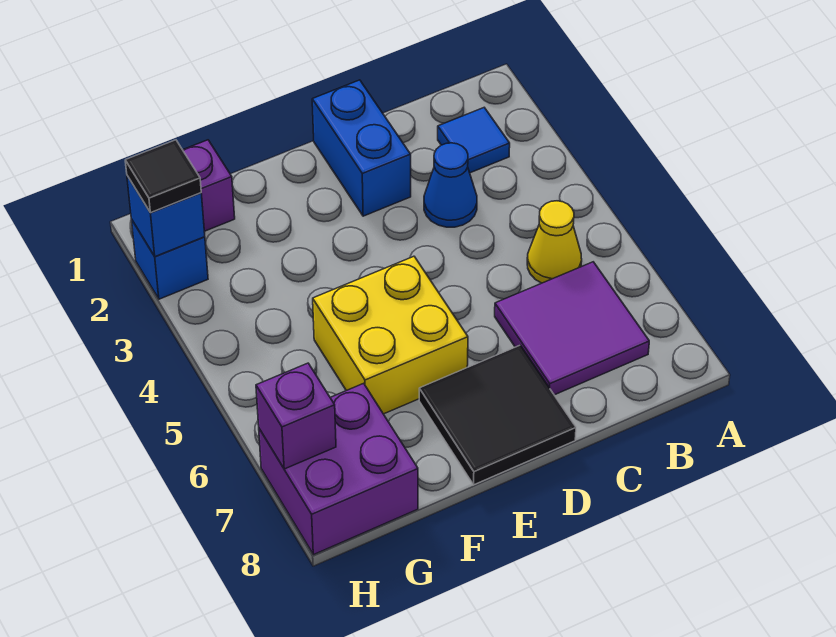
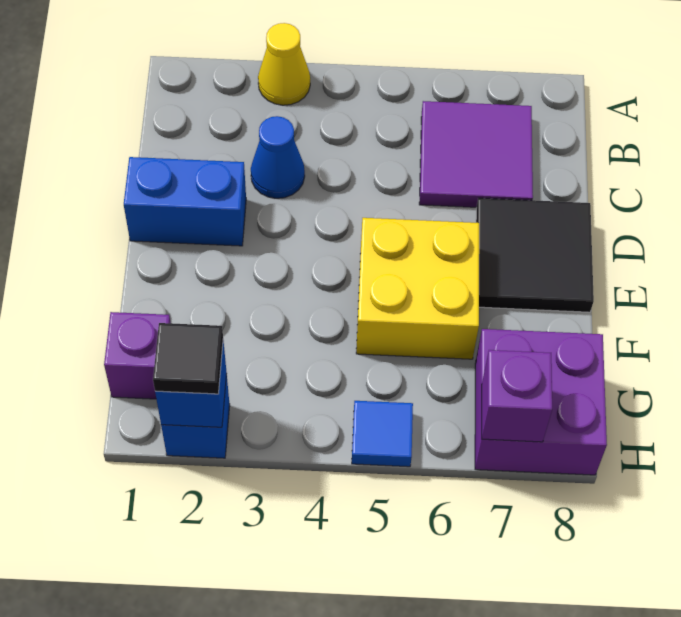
blue 1x1 tile [438,108,510,173] -> blue 1x1 tile moved to [352,401,413,467]
yellow 1x1 cone [527,201,582,283] -> yellow 1x1 cone moved to [258,23,310,105]

